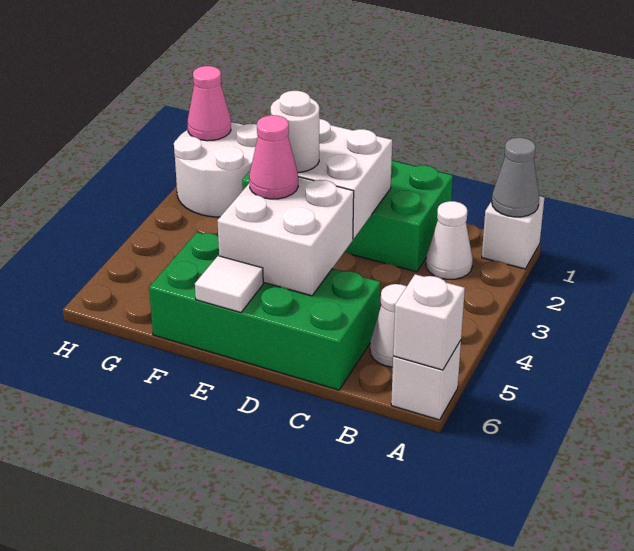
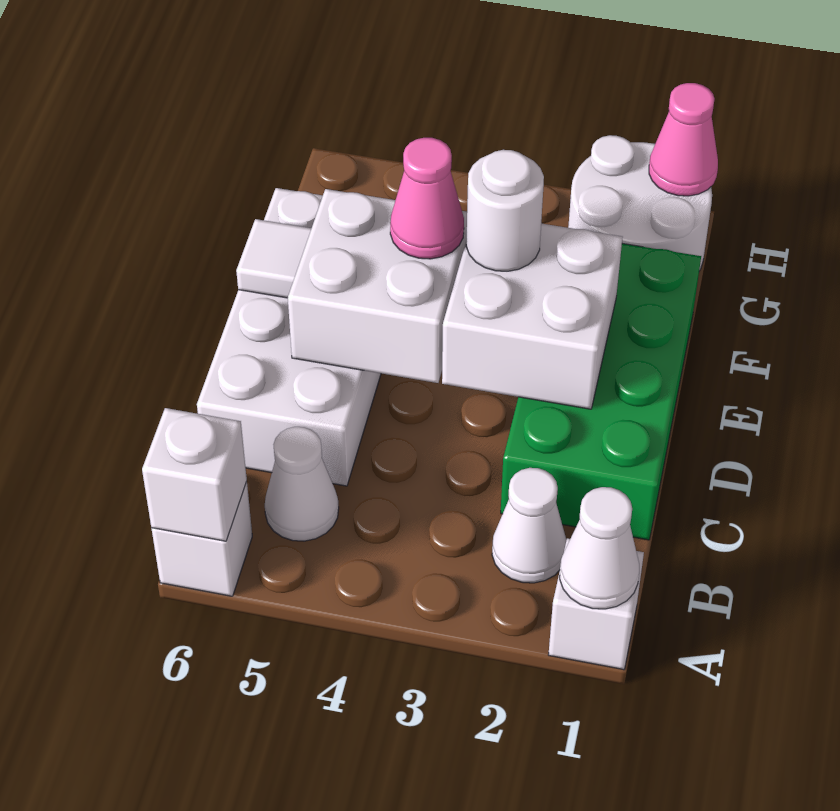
grey 1x1 cone [492,138,539,217] -> white 1x1 cone [560,487,639,609]
green 2x4 brick [149,232,380,390] -> white 2x4 brick [197,188,381,486]

